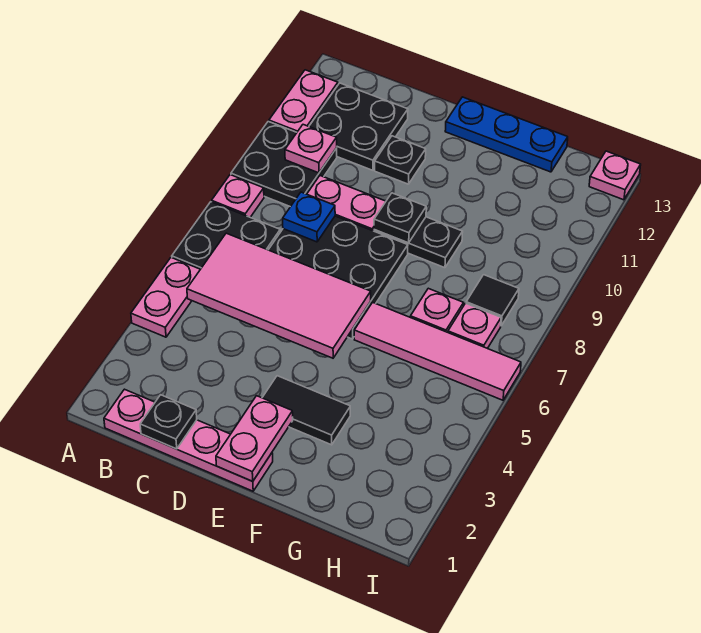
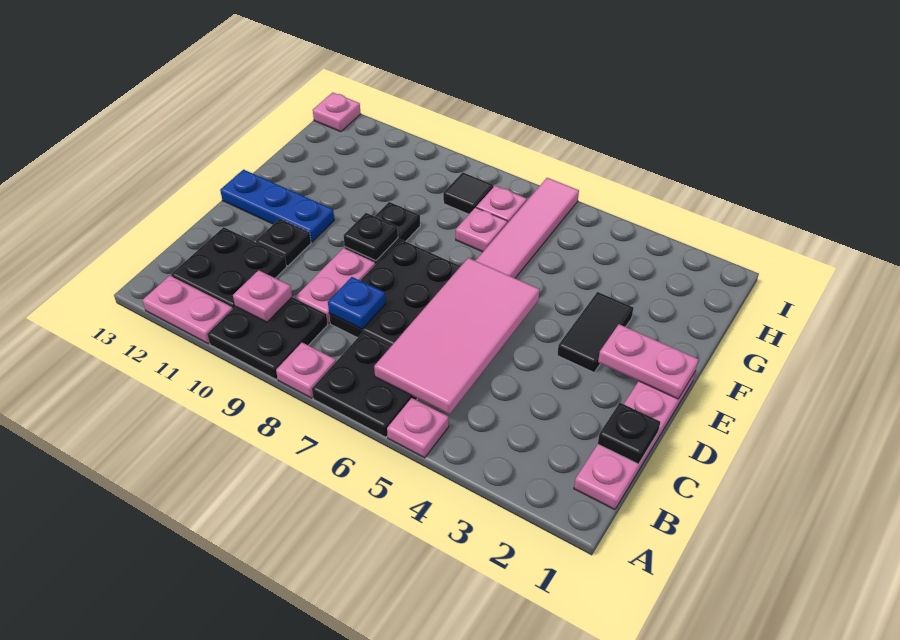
pink 1x2 plate [131,258,200,337] -> pink 1x1 plate [387,398,449,458]
blue 1x3 plate [445,97,568,172] -> blue 1x3 plate turned to [220,170,334,242]

